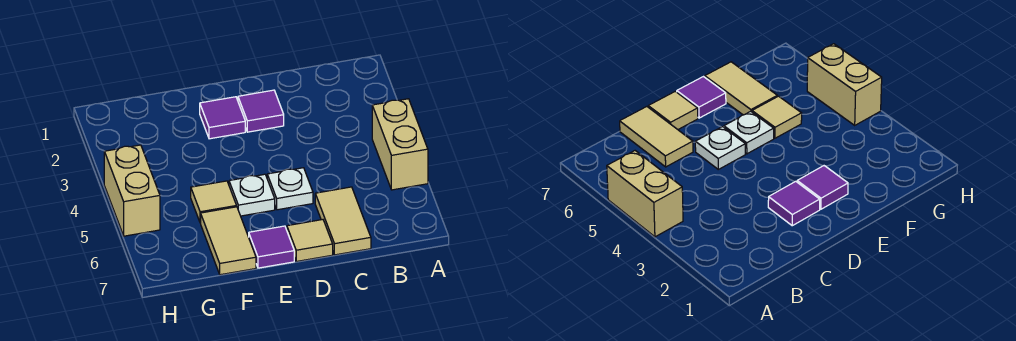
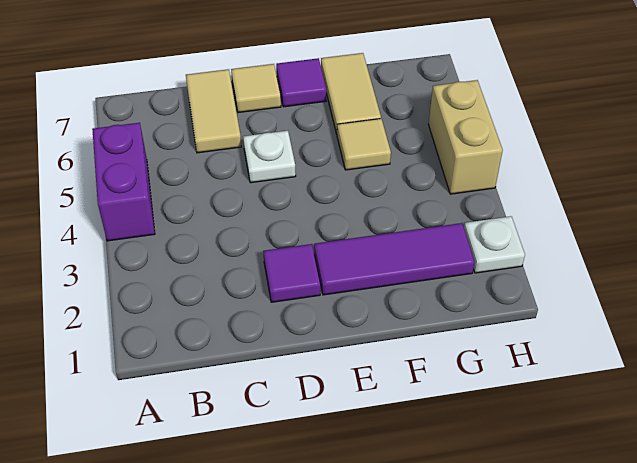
tan 1x2 brick [372,99,428,190] -> purple 1x2 brick [92,123,155,241]
purple 1x1 tile [200,97,245,139] -> purple 1x3 tile [314,223,475,295]
white 1x1 plate [229,174,275,216] -> white 1x1 plate moved to [464,216,525,273]

